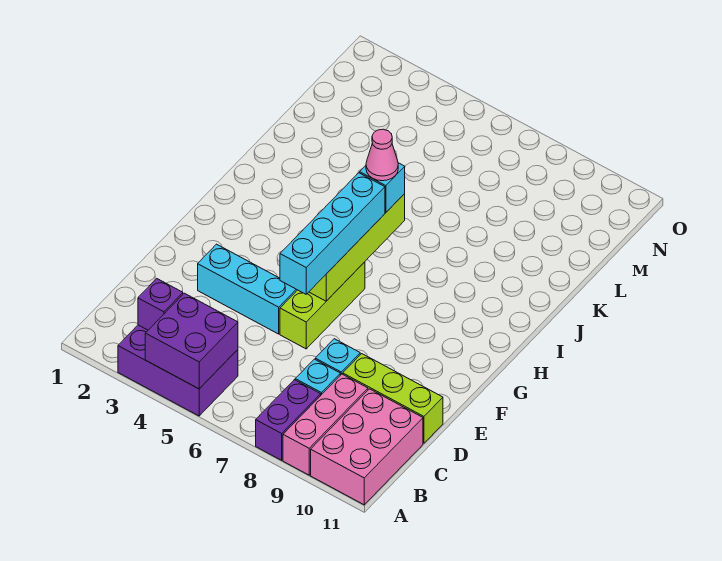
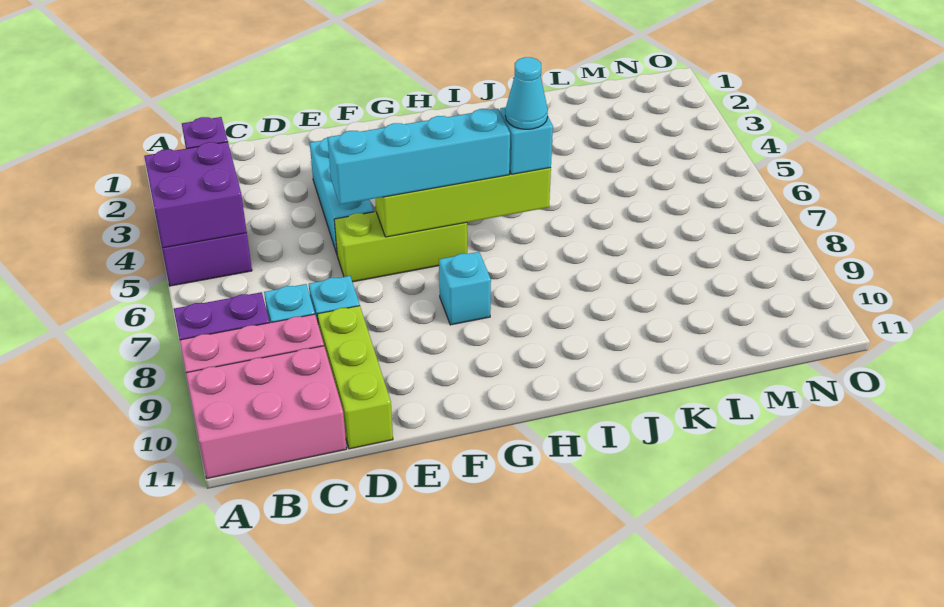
none -> cyan 1x1 brick [439,252,491,325]
pink 1x1 cone [366,129,398,181] -> cyan 1x1 cone [505,57,548,129]

